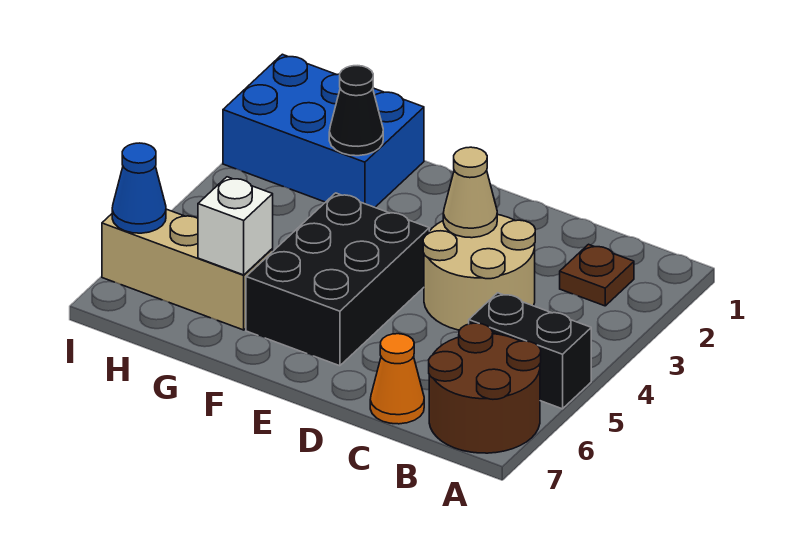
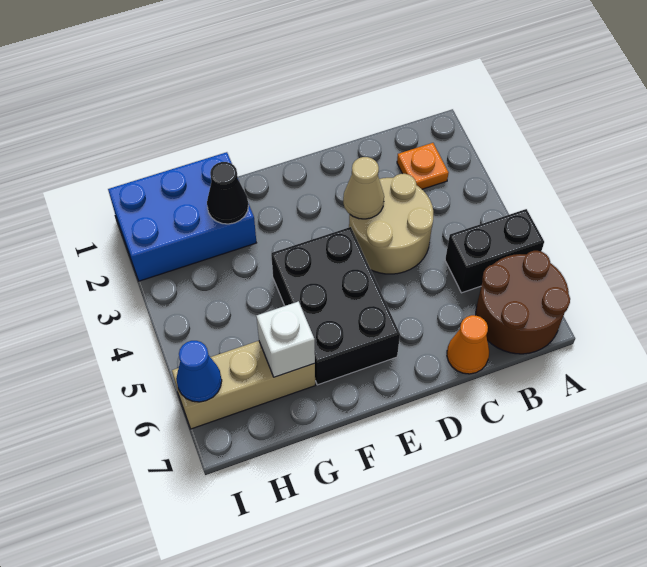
brown 1x1 plate [560,244,634,306] -> orange 1x1 plate [397,143,449,189]

